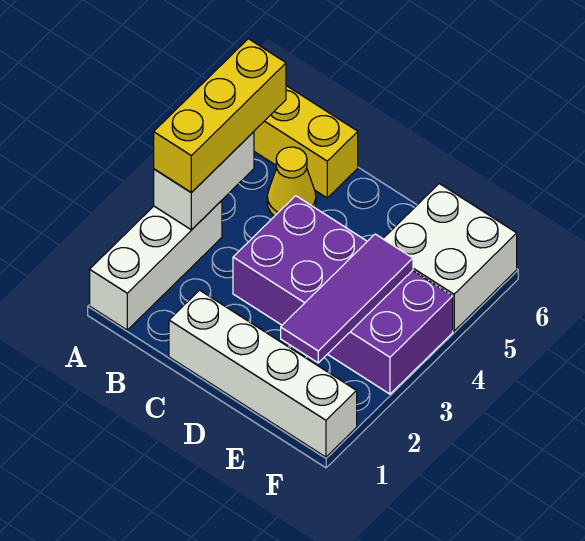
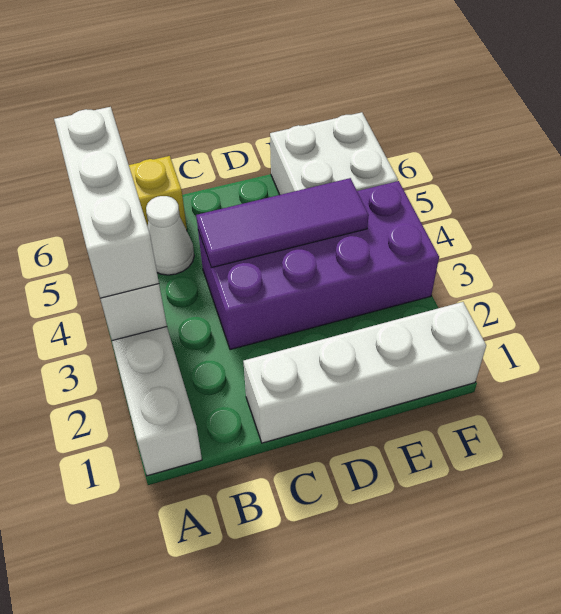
yellow 1x3 brick [154,39,286,193] -> white 1x3 brick [54,107,159,298]
yellow 1x1 cone [267,147,316,216] -> white 1x1 cone [146,196,194,275]
purple 1x3 tile [281,234,413,363] -> purple 1x3 tile turned to [196,178,369,268]

